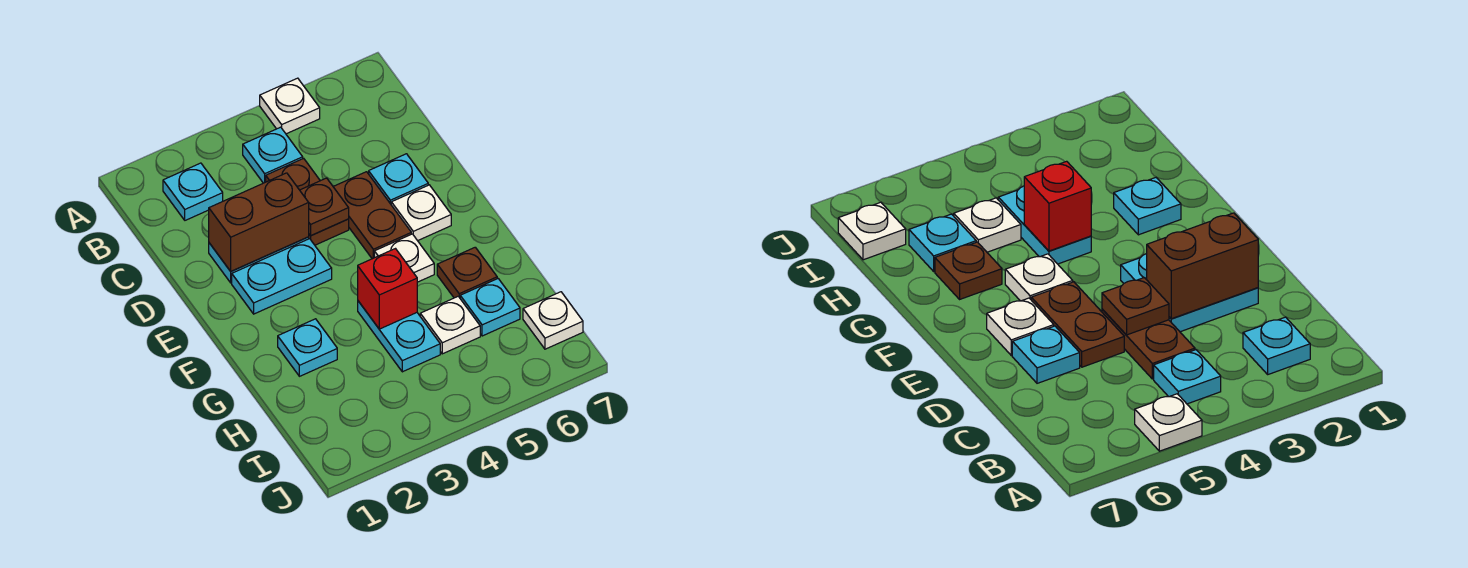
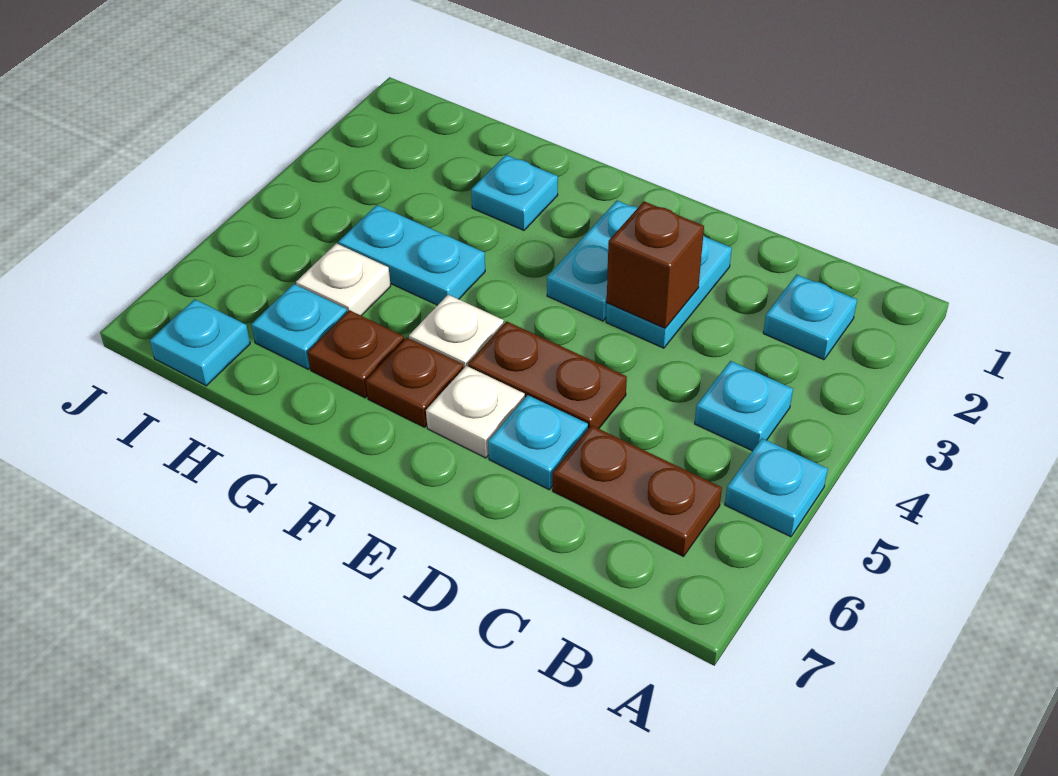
white 1x1 plate [260,78,320,134] -> cyan 1x1 plate [725,438,828,537]
brown 1x2 plate [266,158,349,245] -> brown 1x2 plate moved to [553,425,722,557]
brown 1x2 brick [209,173,309,271] -> brown 1x1 brick [607,201,704,328]
brown 1x1 plate [300,178,349,236] -> brown 1x1 plate moved to [366,338,464,427]
red 1x1 brick [358,249,417,329] -> none
white 1x1 plate [523,292,583,349] -> cyan 1x1 plate [150,299,250,386]

